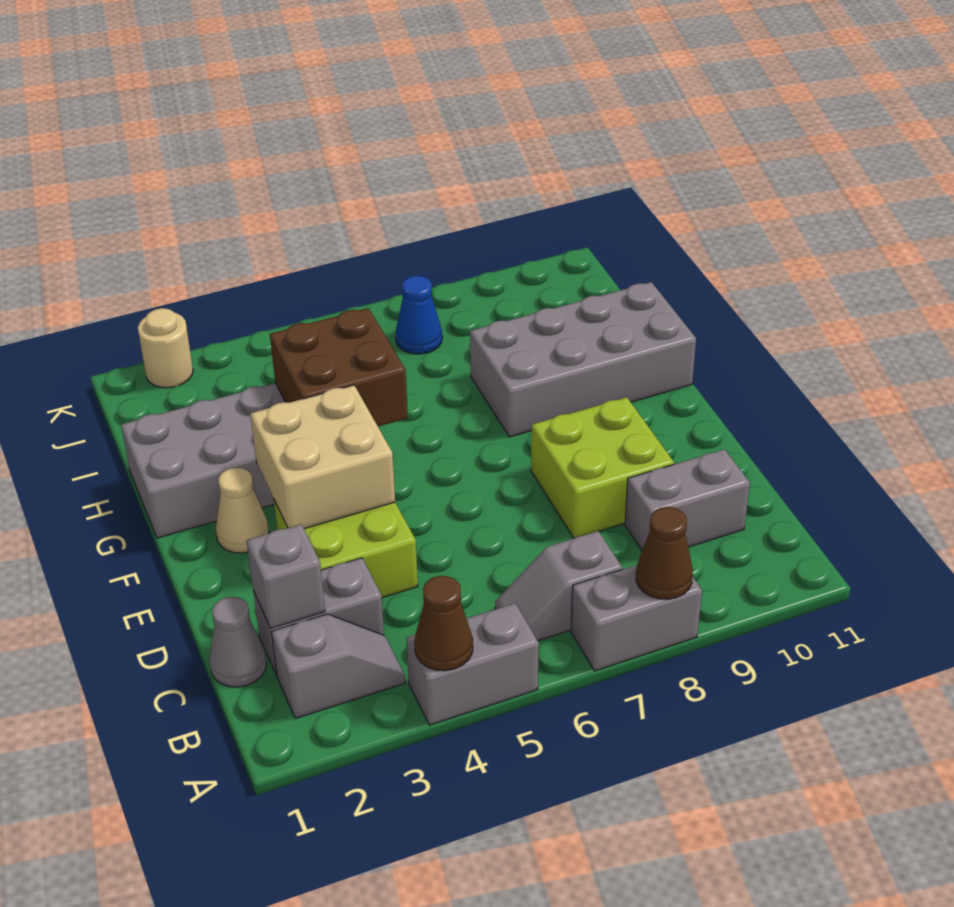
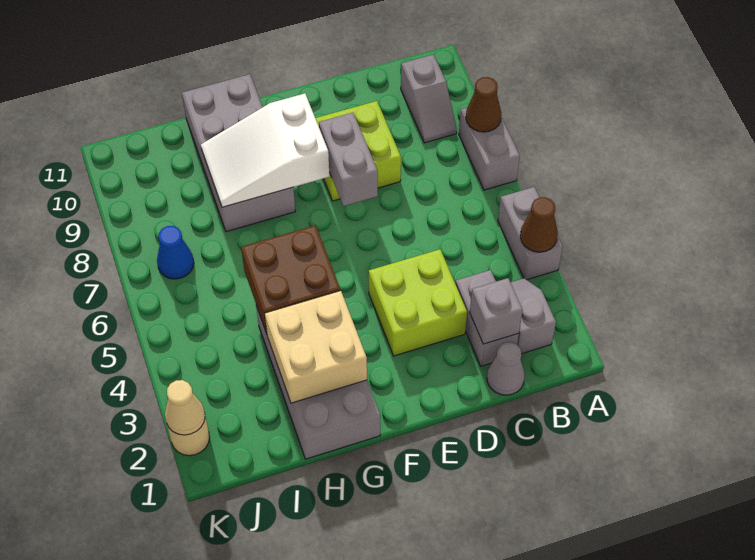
grey 1x2 slope [495,531,622,641] -> grey 1x2 slope moved to [401,54,457,143]
grey 1x2 brick [625,449,750,550] -> grey 1x2 brick moved to [319,113,378,206]
tan 2x2 brick [250,385,395,529] -> tan 2x2 brick moved to [265,291,367,403]
tan 1x1 cone [216,467,269,553] -> tan 1x1 cone moved to [165,380,205,435]
none -> white 2x3 slope [201,94,330,207]

